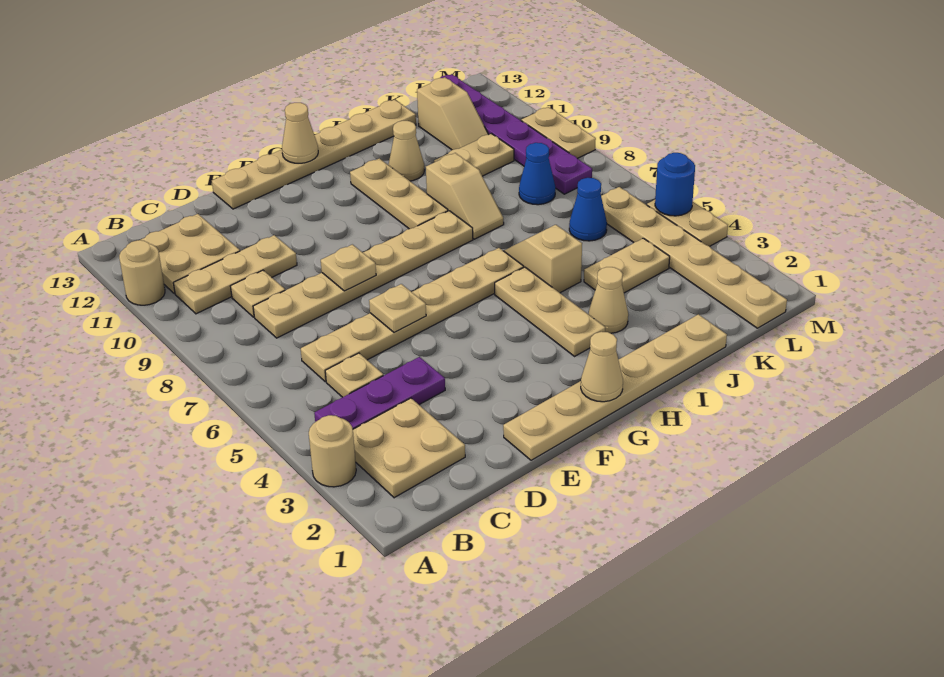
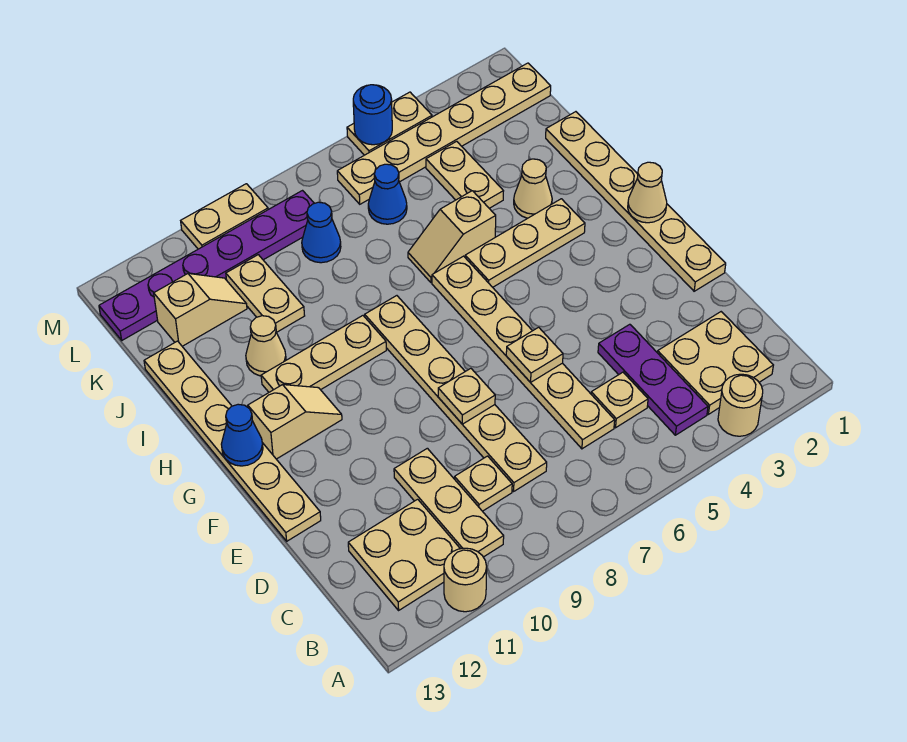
tan 1x1 cone [282,103,318,163] -> blue 1x1 cone [221,404,263,466]
tan 1x2 slope [426,153,504,239] -> tan 1x2 slope moved to [248,385,342,459]

